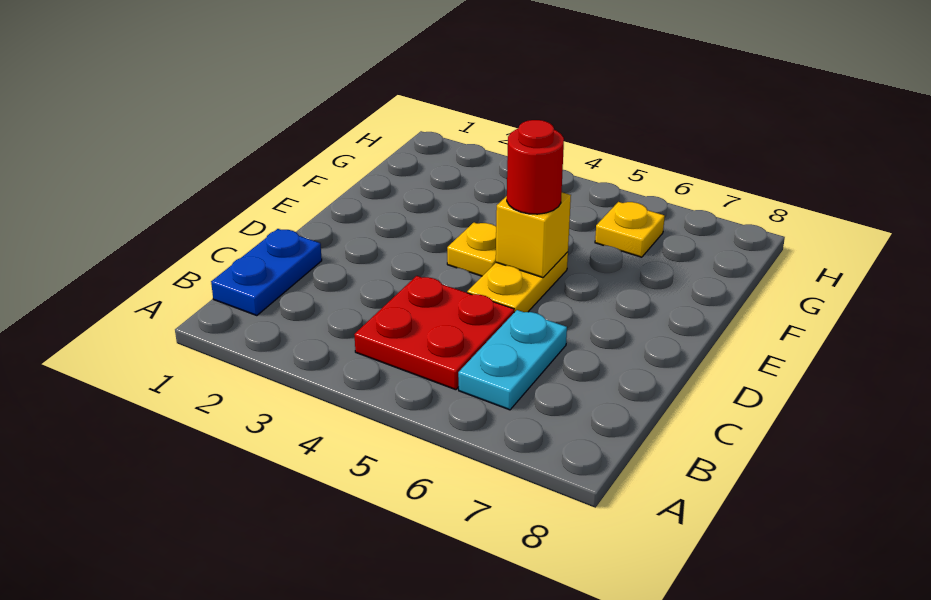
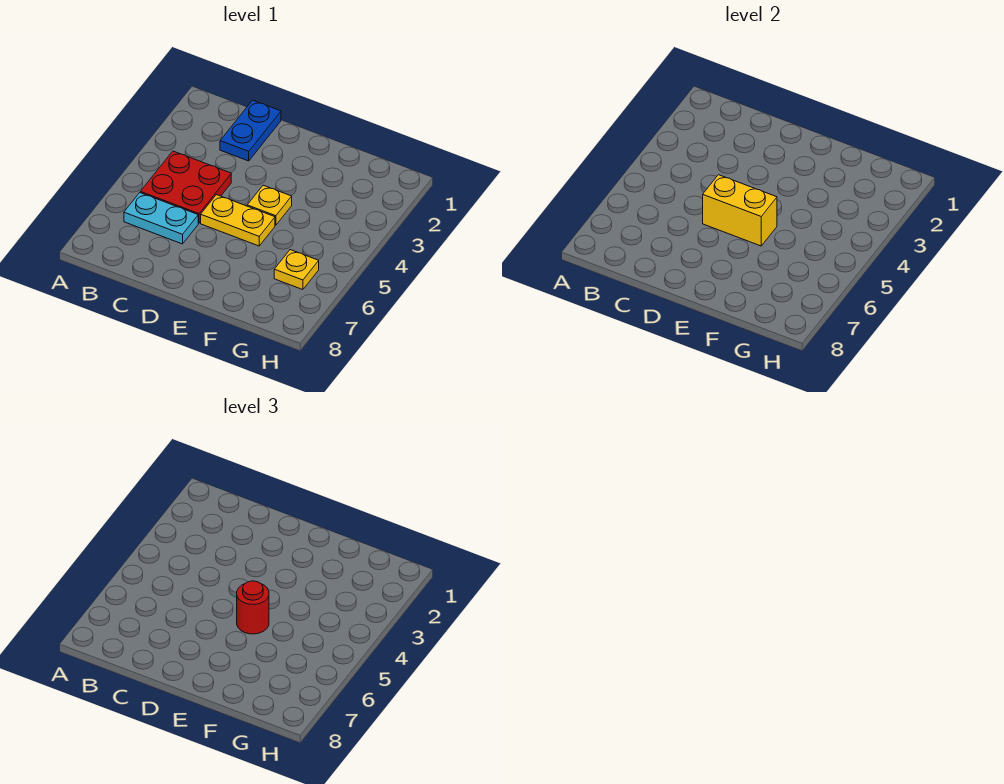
blue 1x2 plate [211,229,322,316] -> blue 1x2 plate turned to [220,100,281,161]
yellow 1x1 brick [496,192,571,278] -> yellow 1x2 brick [703,175,777,246]

